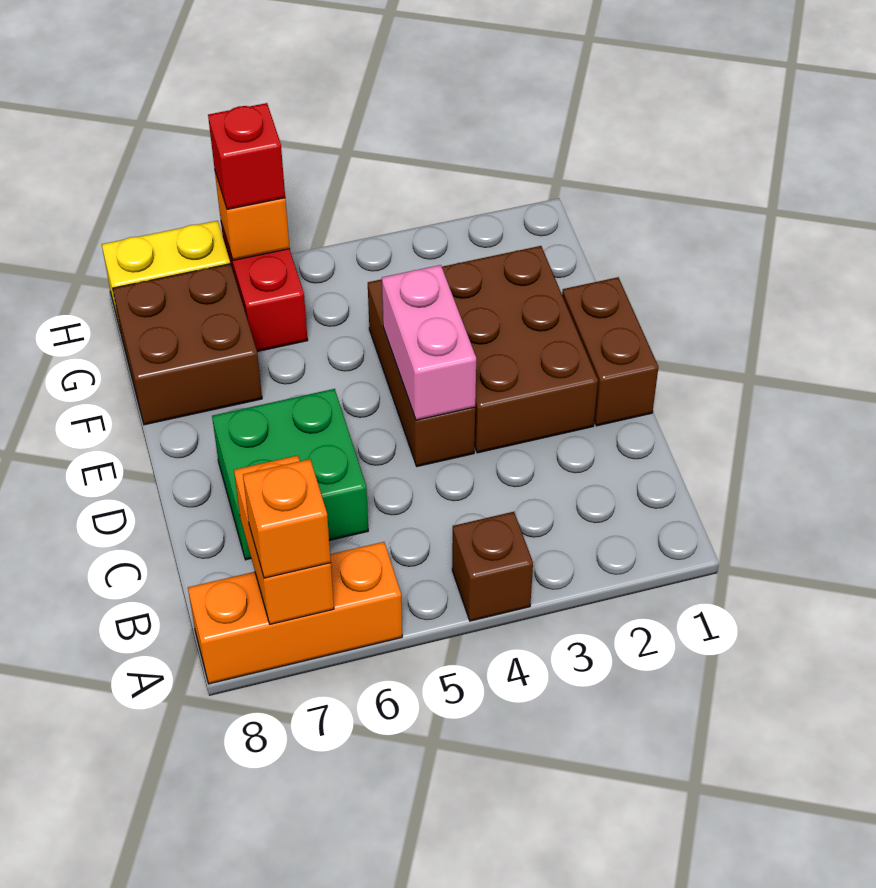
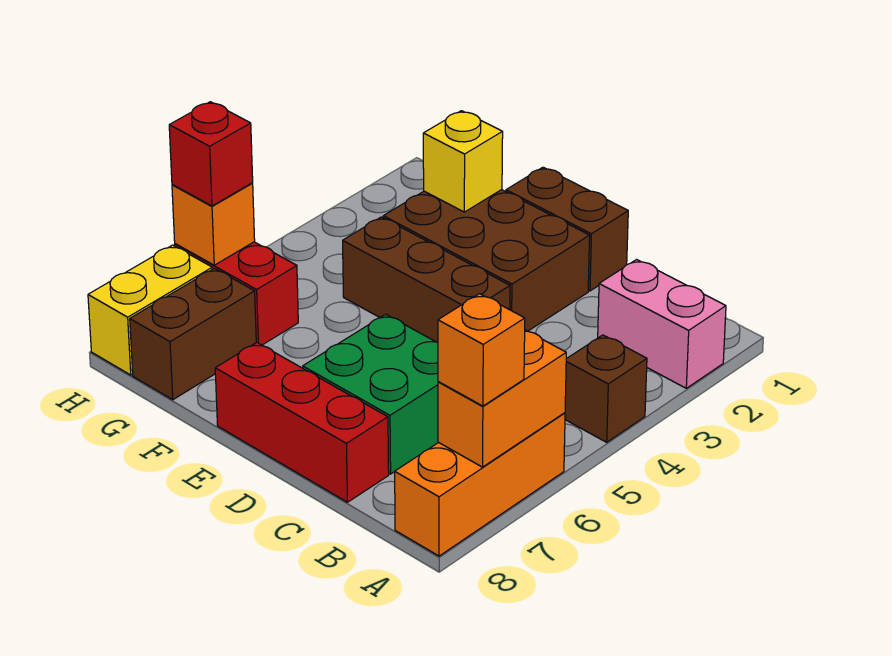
orange 1x2 brick [234,456,334,624] -> orange 1x2 brick turned to [438,330,566,467]
none -> red 1x3 brick [215,342,389,502]
pink 1x2 brick [382,265,476,420] -> pink 1x2 brick moved to [598,260,726,388]
none -> yellow 1x1 brick [423,111,503,212]
brown 2x2 brick [113,264,262,425] -> brown 1x2 brick [130,268,256,400]

